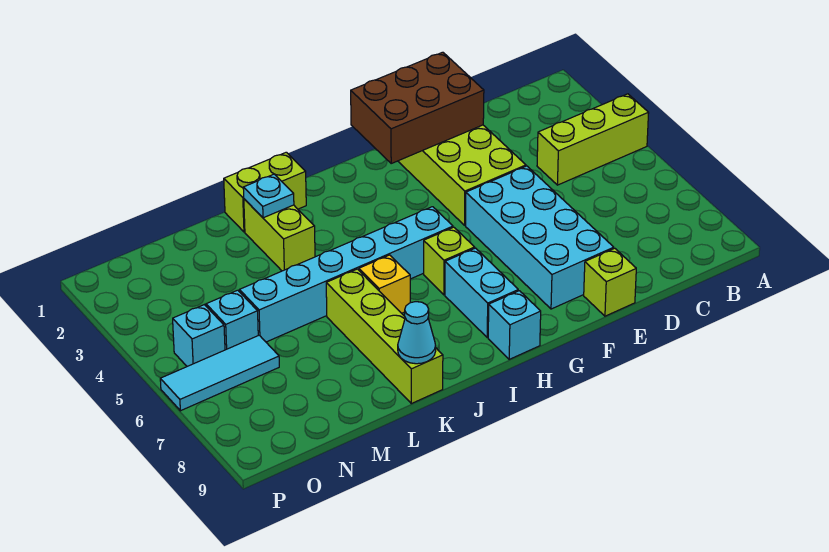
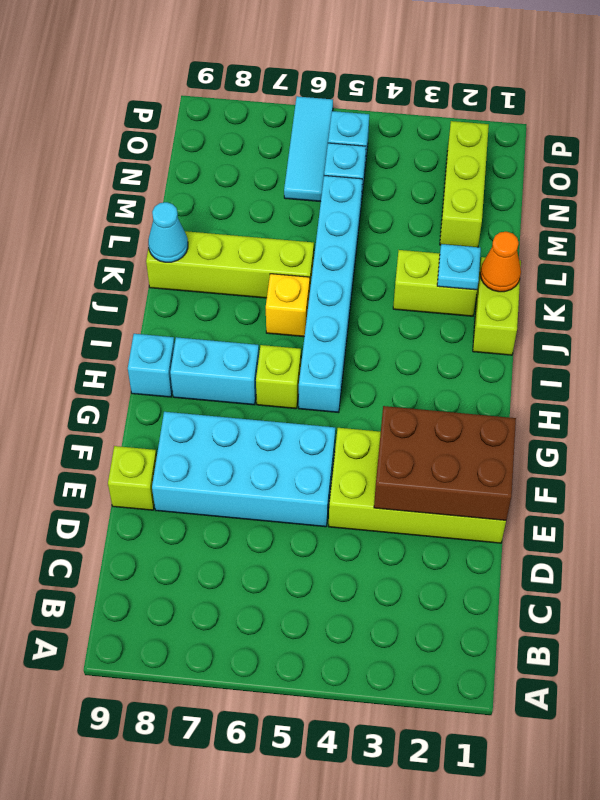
lime 1x3 brick [537,94,649,185] -> lime 1x3 brick moved to [440,121,489,247]
brown 2x3 brick [351,52,484,163] -> brown 2x3 brick turned to [374,406,516,520]
none -> orange 1x1 cone [480,232,521,292]

